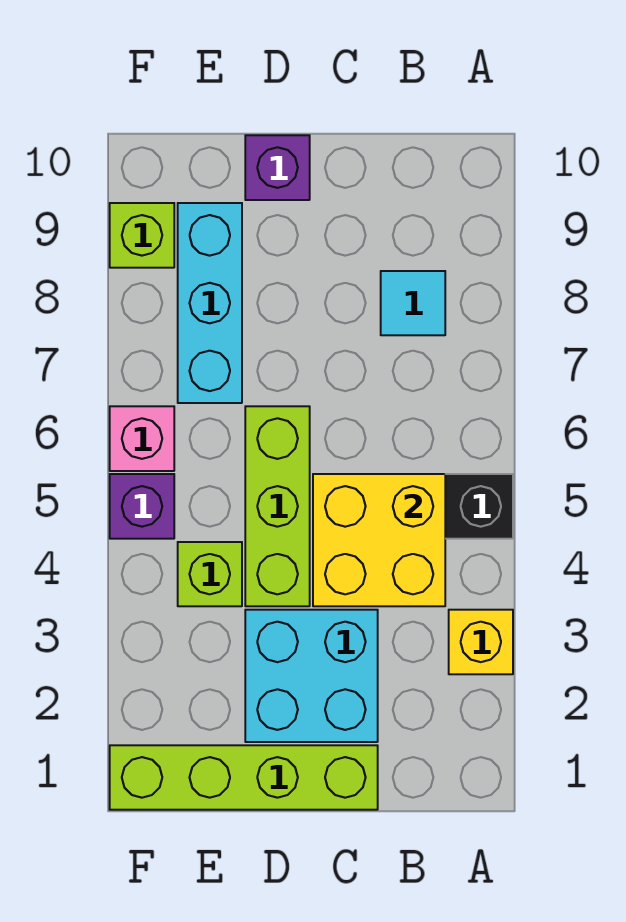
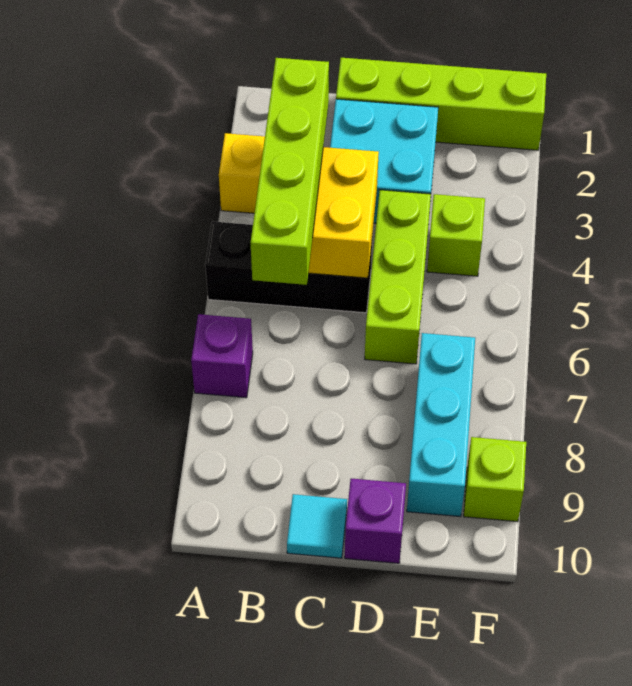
none -> lime 1x4 brick [251,58,329,285]
cyan 1x1 tile [381,271,445,335] -> cyan 1x1 tile moved to [287,494,347,558]
purple 1x1 brick [110,474,174,539] -> purple 1x1 brick moved to [191,314,253,398]
pink 1x1 brick [110,406,174,471] -> none

